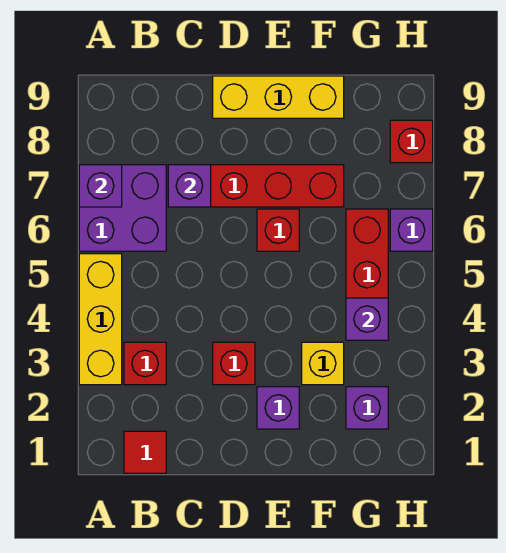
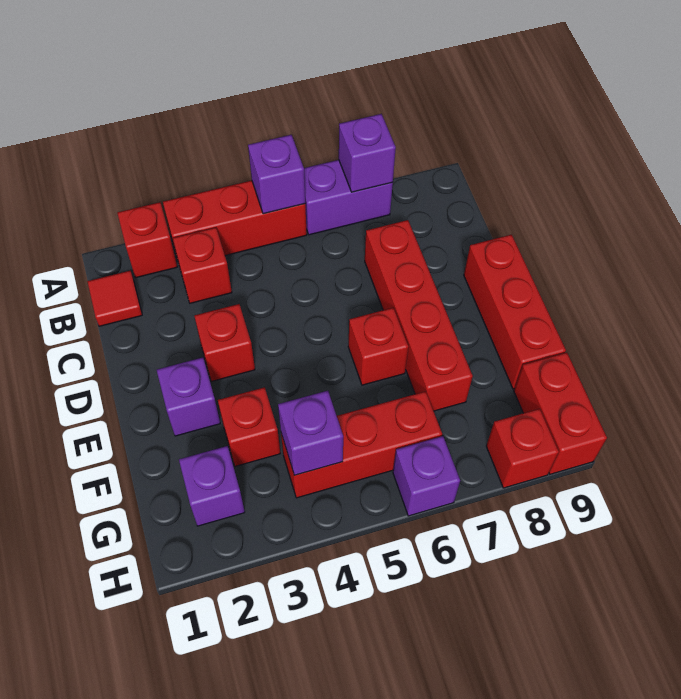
none -> red 1x1 brick [117,202,177,278]
yellow 1x3 brick [79,254,122,385] -> red 1x3 brick [163,181,307,259]
purple 2x2 brick [79,165,166,251] -> purple 1x2 brick [304,160,393,235]
purple 1x1 brick [168,165,211,207] -> purple 1x1 brick moved to [248,135,305,214]
yellow 1x3 brick [213,76,344,118] -> red 1x3 brick [464,235,566,389]
yellow 1x1 brick [302,342,344,385] -> red 1x1 brick [218,387,280,466]
none -> red 1x2 brick [514,353,607,474]

